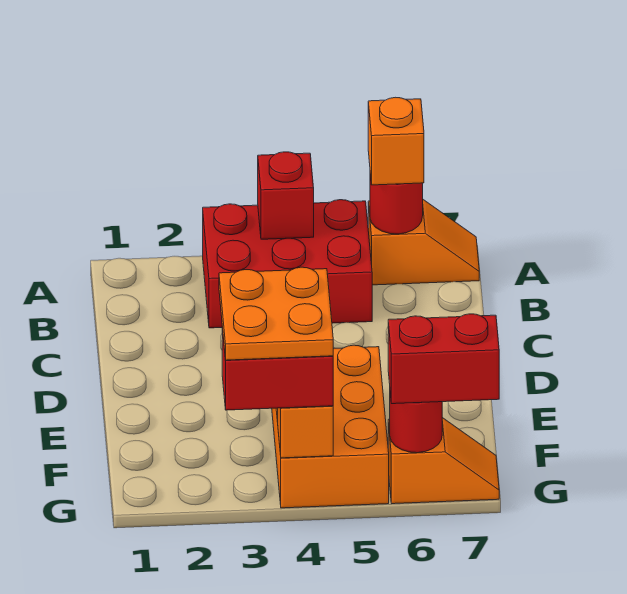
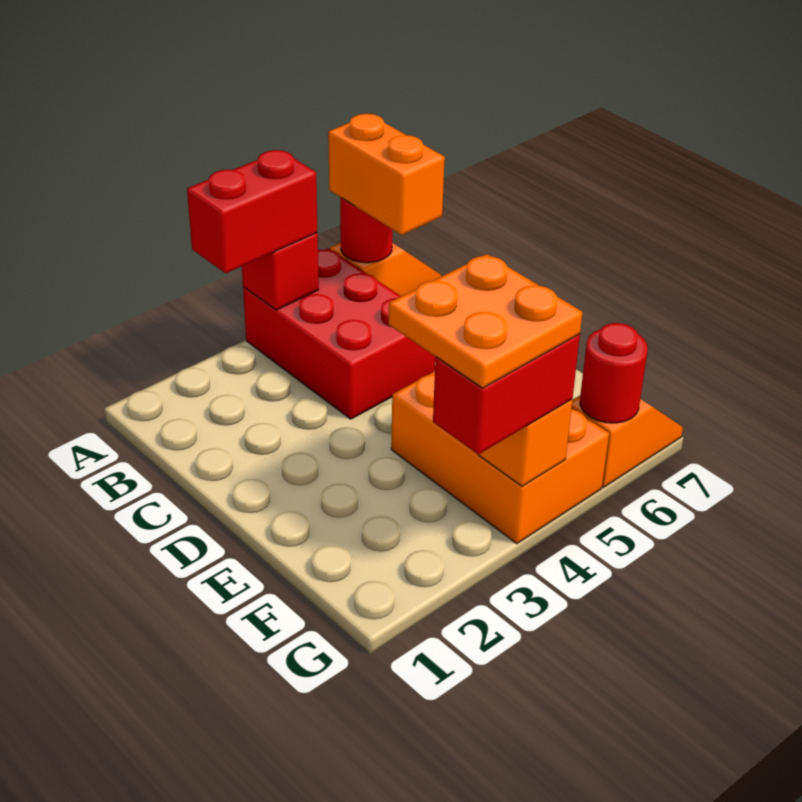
red 2x3 brick [203,200,372,328] -> red 2x3 brick turned to [243,248,435,419]
orange 1x1 brick [368,97,424,185] -> orange 1x2 brick [328,114,445,235]
red 1x2 brick [388,314,499,404] -> red 1x2 brick moved to [187,150,317,273]

